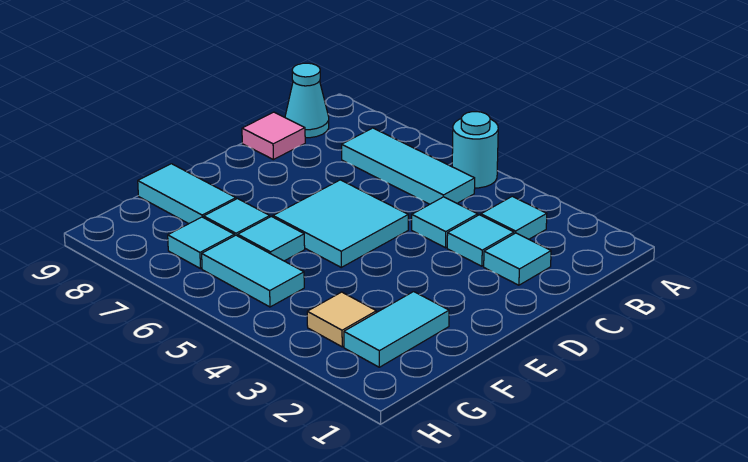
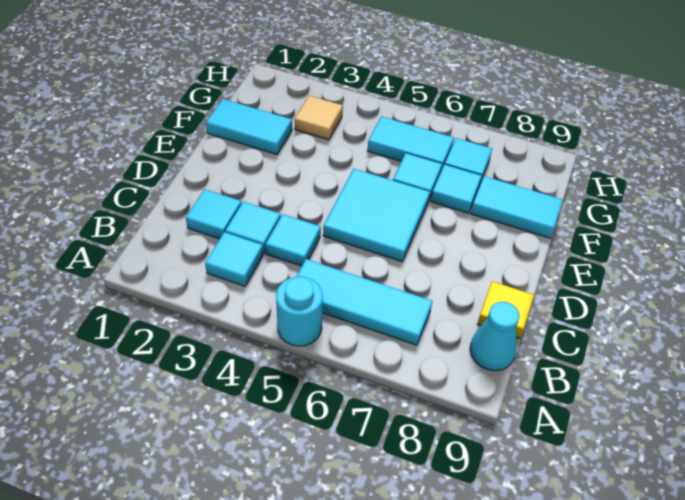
pink 1x1 tile [242,112,305,160] -> yellow 1x1 tile [478,281,534,339]
cyan 1x2 tile [344,292,449,367] -> cyan 1x2 tile turned to [206,99,292,155]

